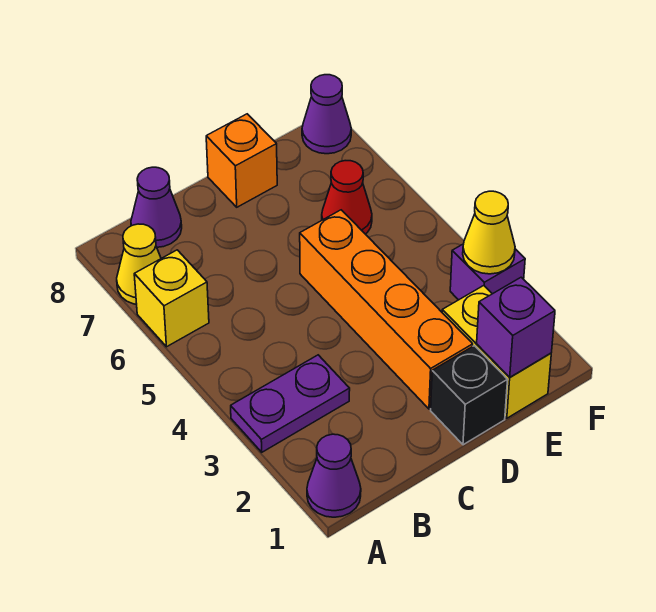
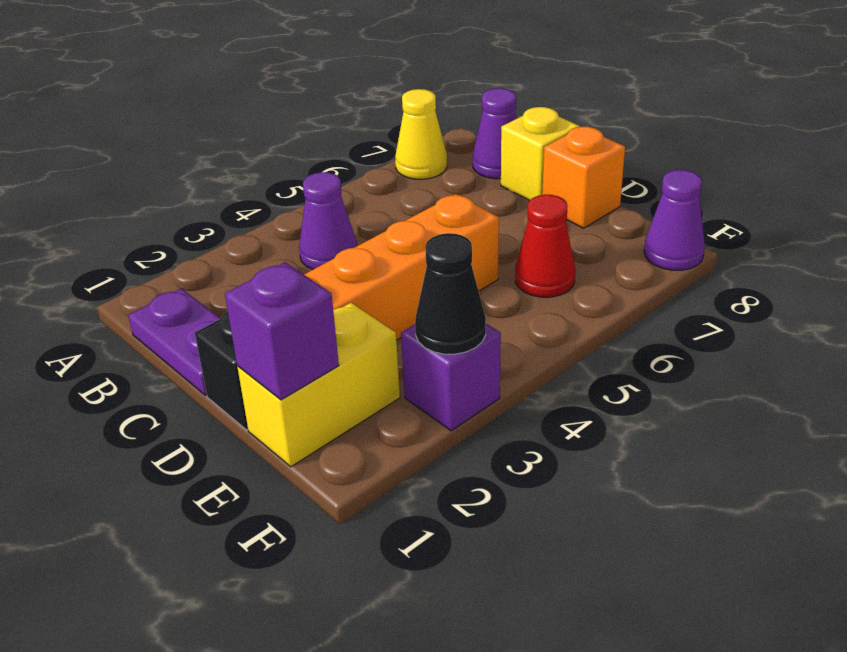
purple 1x1 cone [307,434,361,517] -> purple 1x1 cone moved to [299,172,357,269]
purple 1x2 plate [231,355,350,452] -> purple 1x2 plate moved to [128,289,220,395]
yellow 1x1 brick [134,250,209,347] -> yellow 1x1 brick moved to [501,107,580,201]
yellow 1x1 cone [463,191,515,274] -> black 1x1 cone [415,233,486,354]

